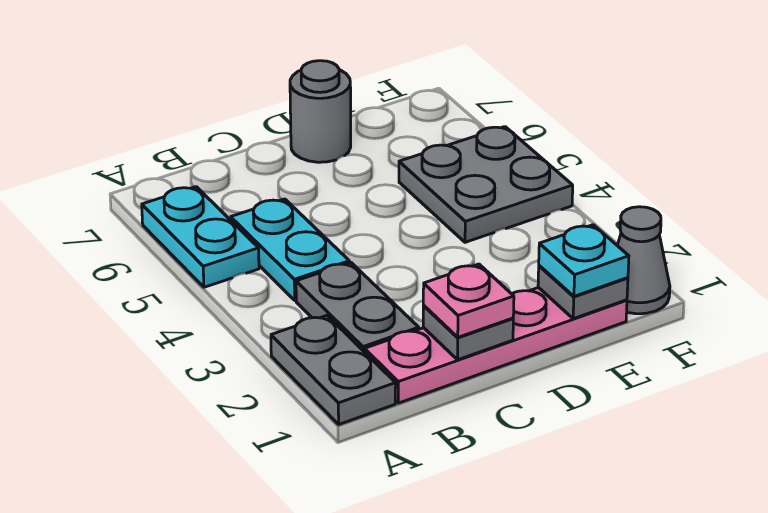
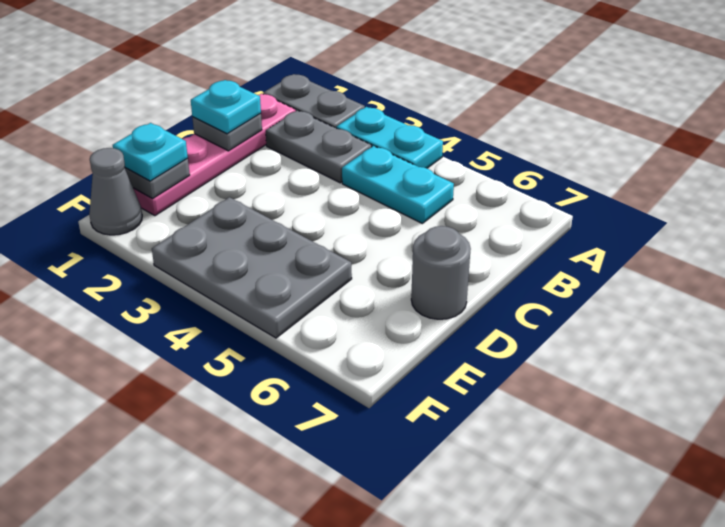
cyan 1x2 plate [142,187,259,287] -> cyan 1x2 plate moved to [336,107,443,168]
pink 1x1 plate [423,264,514,337] -> cyan 1x1 plate [191,80,261,134]
grey 2x2 plate [399,127,573,242] -> grey 2x3 plate [152,197,352,338]

